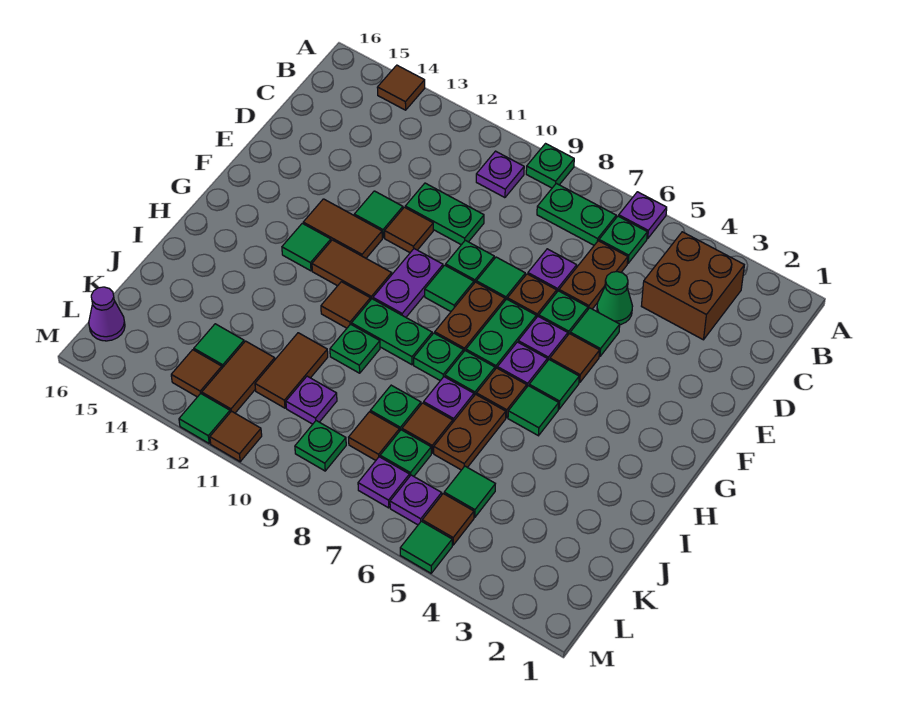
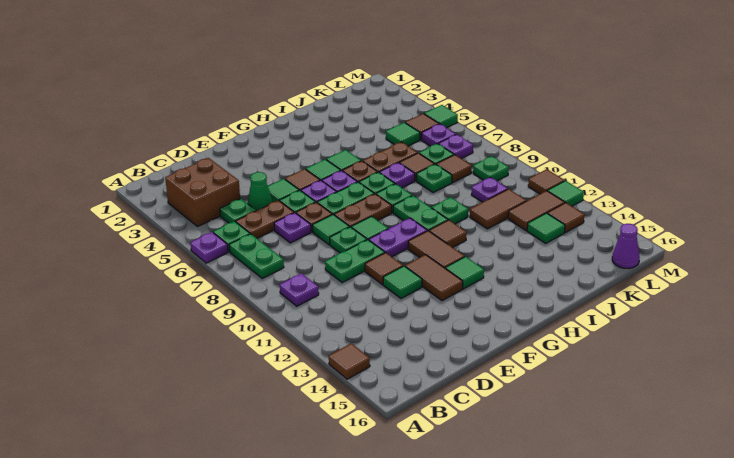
green 1x1 plate [526,144,574,188] -> green 1x1 plate moved to [220,199,256,223]
green 1x2 plate [405,183,484,245] -> green 1x2 plate turned to [325,240,385,282]

